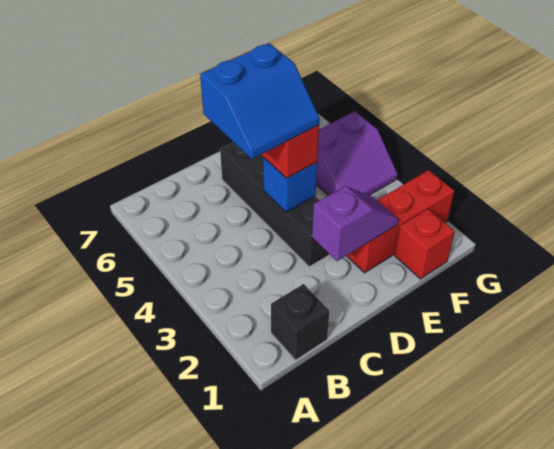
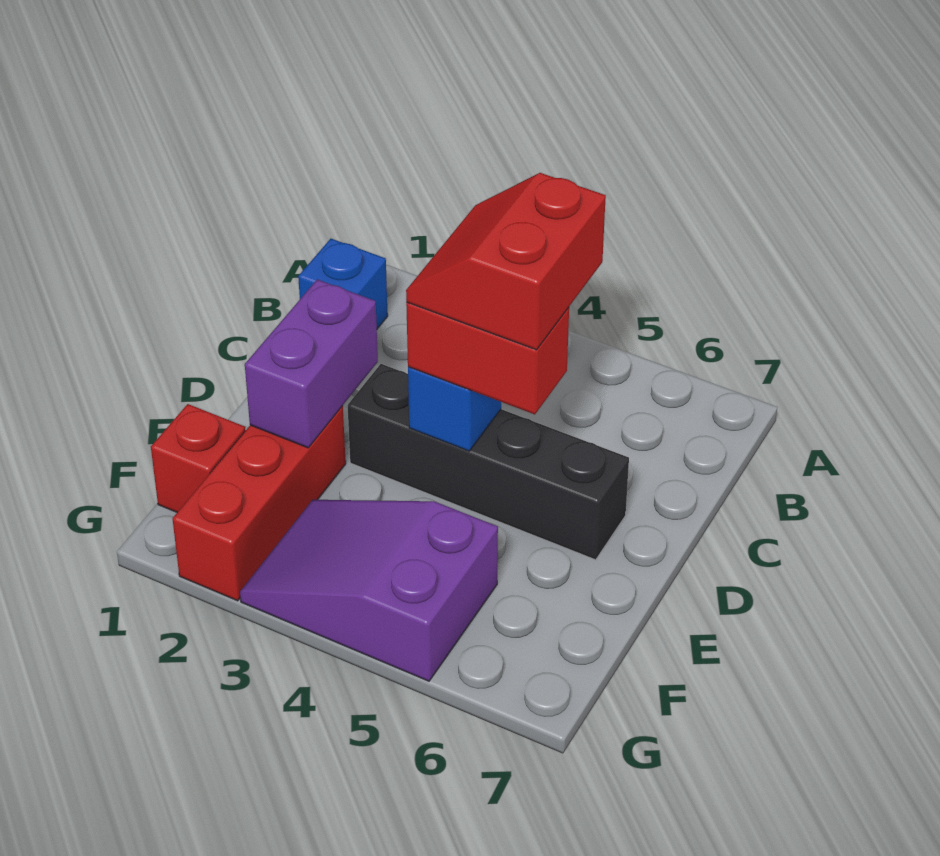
black 1x1 brick [271,284,329,360] -> blue 1x1 brick [298,239,388,329]
blue 2x2 slope [200,43,319,159] -> red 2x2 slope [406,173,606,350]
purple 1x2 slope [312,186,398,261] -> purple 1x2 brick [245,279,378,448]
purple 2x2 slope [316,111,398,196] -> purple 2x3 slope [240,500,498,681]

